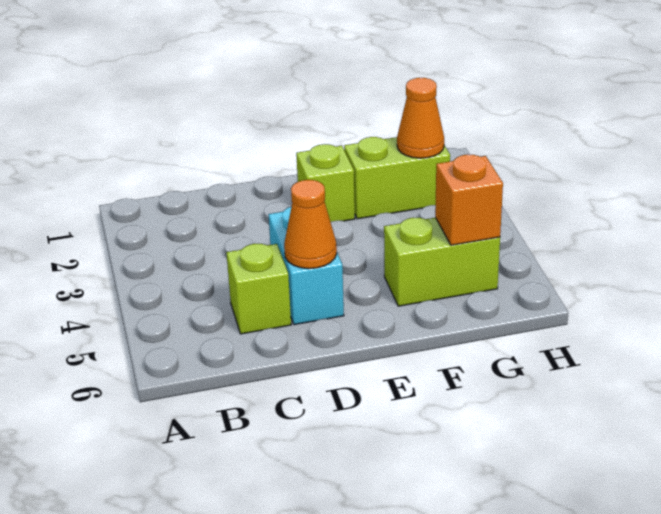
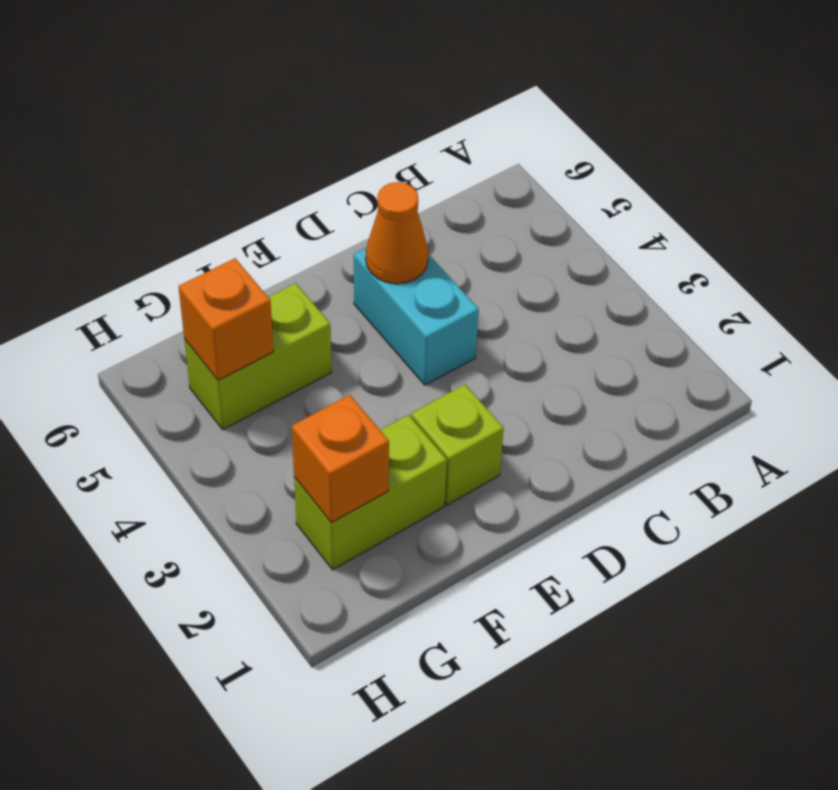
lime 1x1 brick [226,244,291,334] -> none
orange 1x1 cone [397,78,444,158] -> orange 1x1 brick [292,395,389,523]

